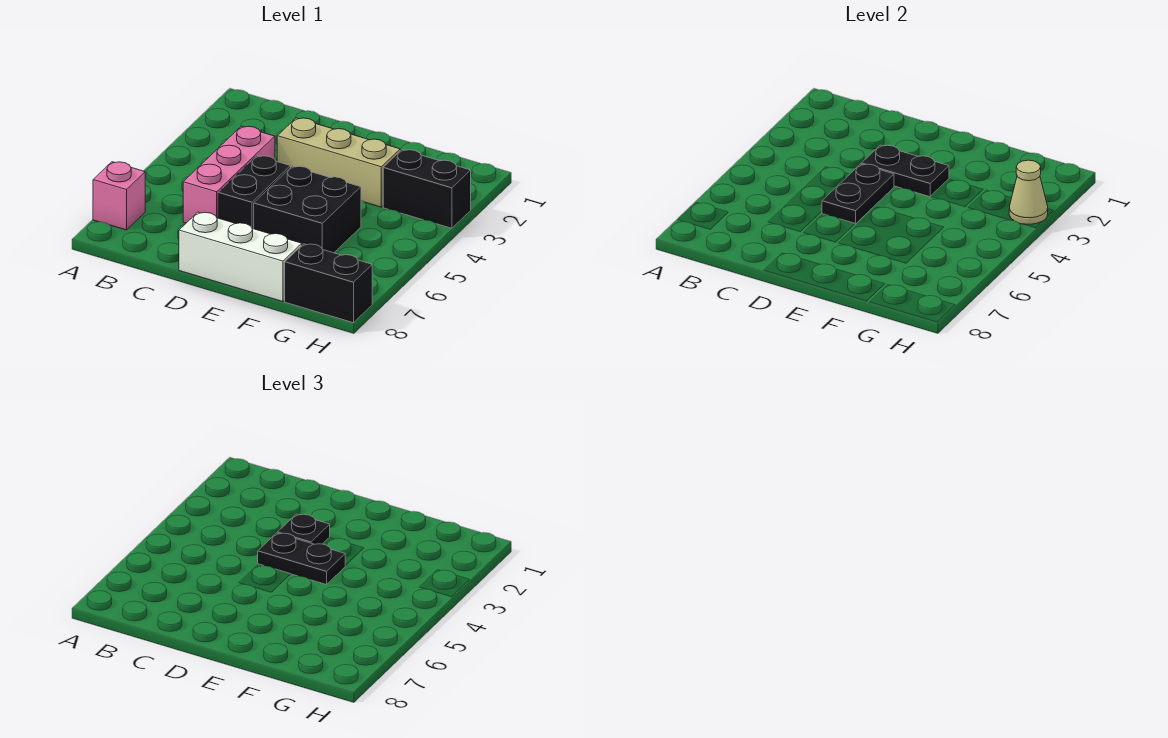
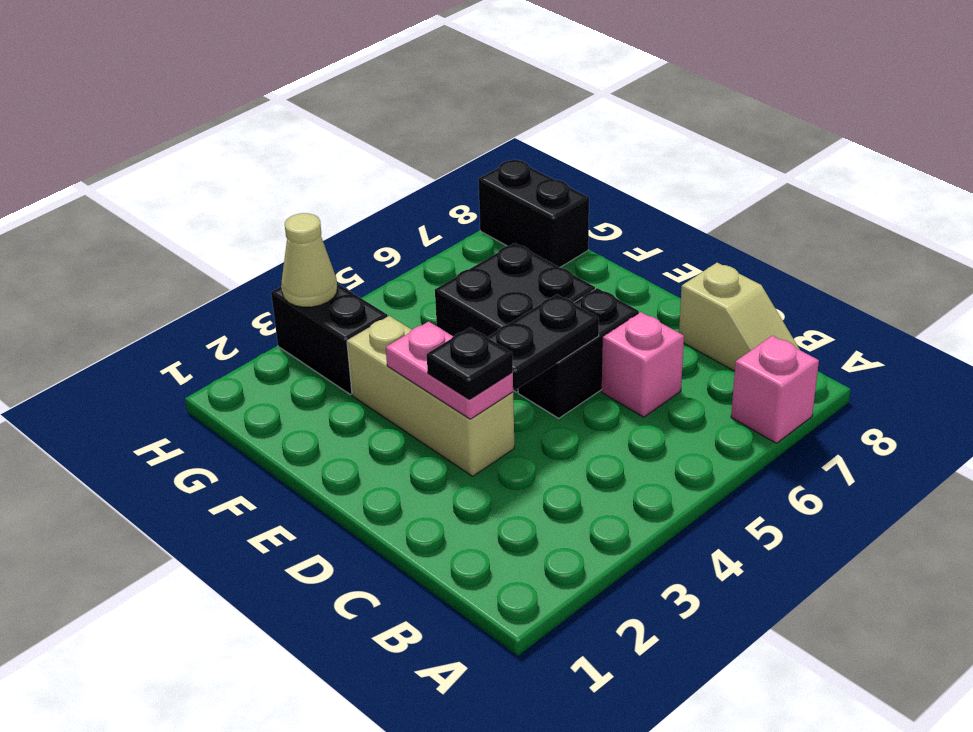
none -> tan 1x2 slope [679,263,800,371]
pink 1x3 brick [183,126,275,223] -> pink 1x1 brick [602,312,684,417]
black 1x2 plate [861,145,949,197] -> pink 1x2 plate [386,321,513,419]
black 1x2 plate [258,533,345,585] -> none
white 1x3 brick [179,212,302,302] -> none

